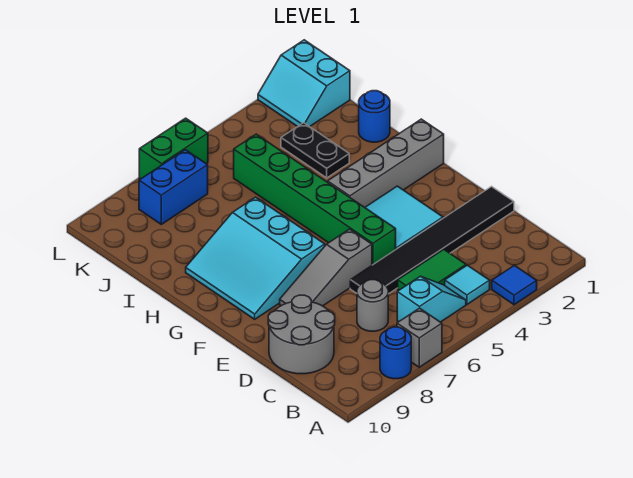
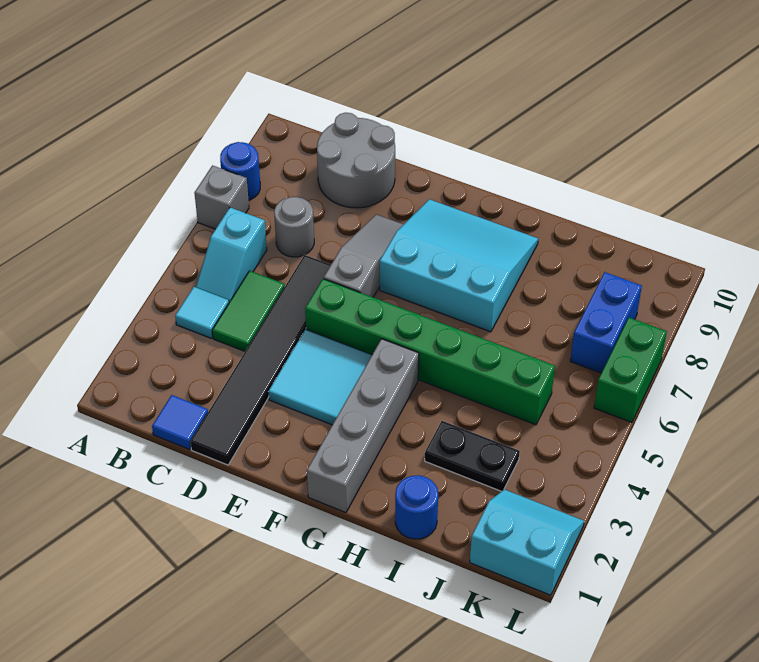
blue 1x1 tile [492,265,537,305] -> blue 1x1 tile moved to [152,395,208,449]

